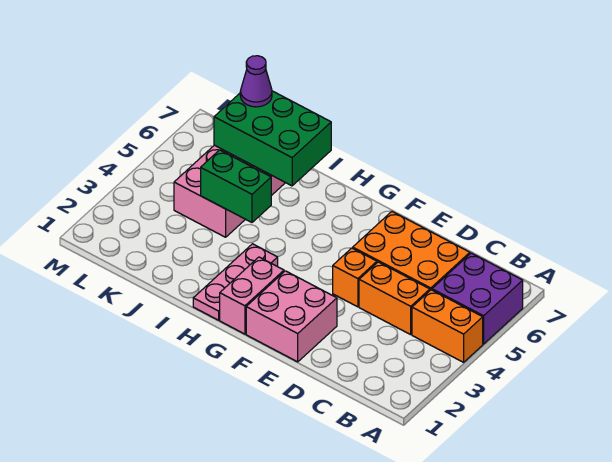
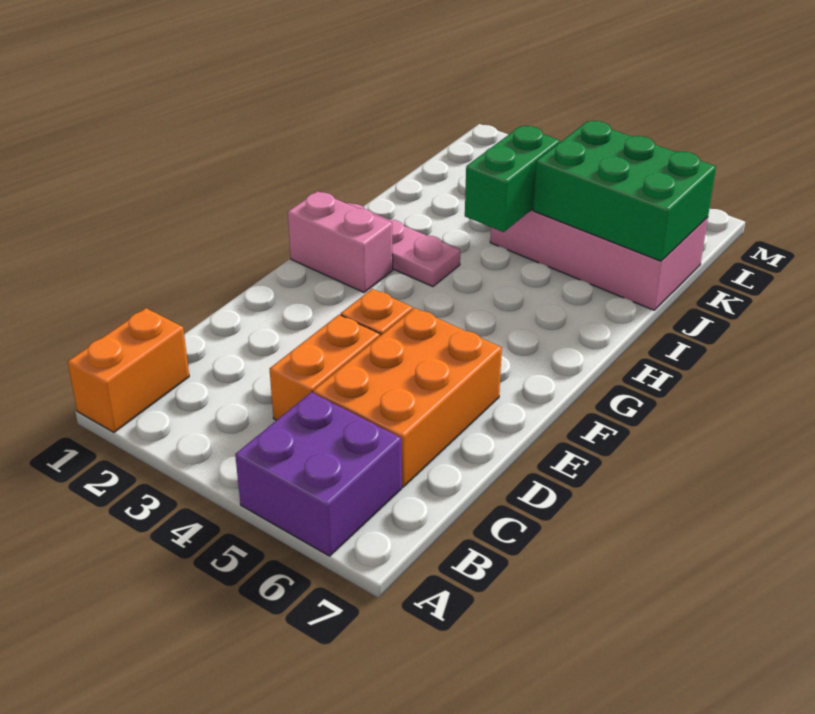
orange 1x2 brick [412,290,483,362] -> orange 1x2 brick moved to [68,308,189,432]
pink 2x2 brick [246,271,337,362] -> none
green 2x3 brick [214,91,331,186] -> green 2x3 brick turned to [533,121,716,261]
purple 1x1 cone [240,56,272,107] -> none

